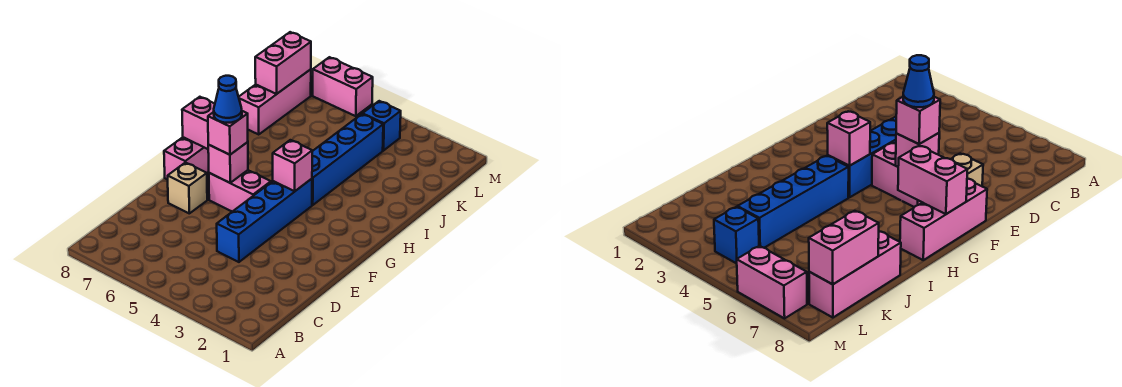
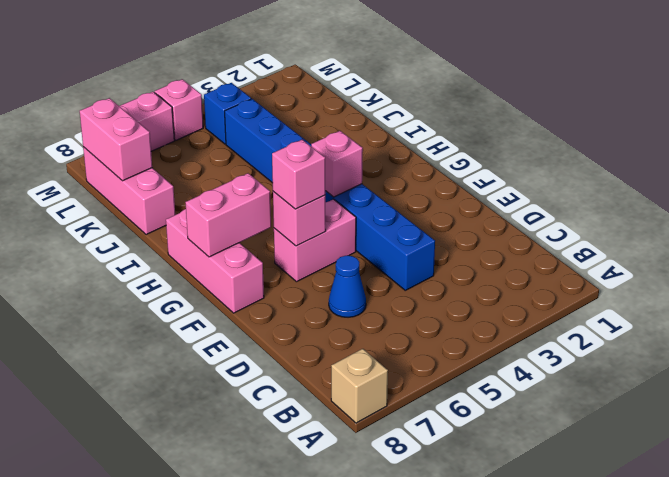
tan 1x1 brick [168,162,207,213] -> tan 1x1 brick moved to [331,349,388,423]
blue 1x1 cone [214,76,242,123] -> blue 1x1 cone moved to [329,256,366,317]
none -> pink 1x1 brick [155,79,203,140]

